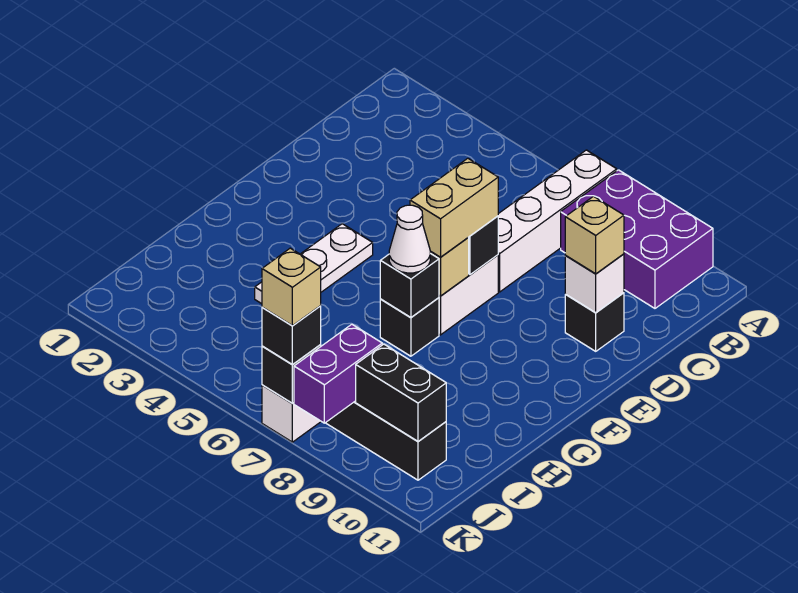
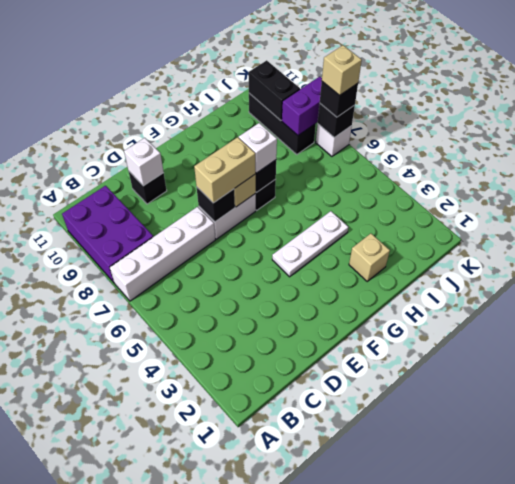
tan 1x1 brick [565,196,624,274] -> tan 1x1 brick moved to [349,234,390,281]
white 1x1 cone [389,205,431,273] -> white 1x1 brick [239,123,277,173]

